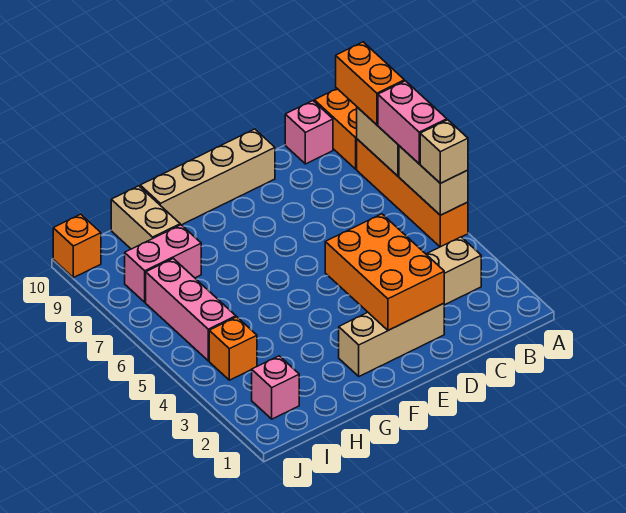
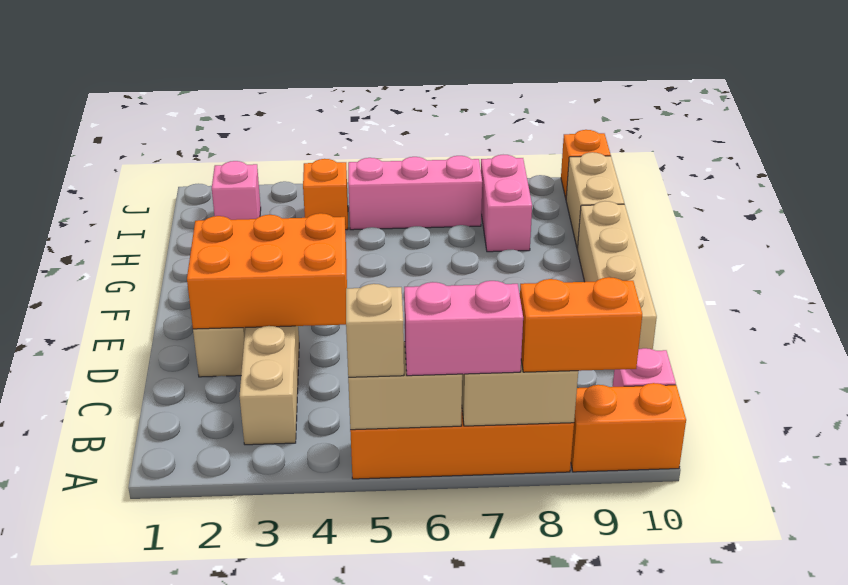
tan 1x2 brick [111,186,180,249] -> tan 1x2 brick turned to [566,152,624,249]

